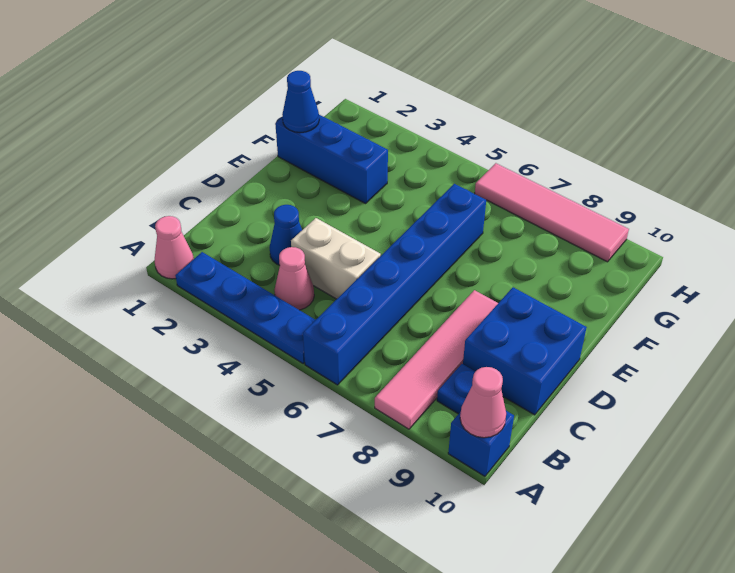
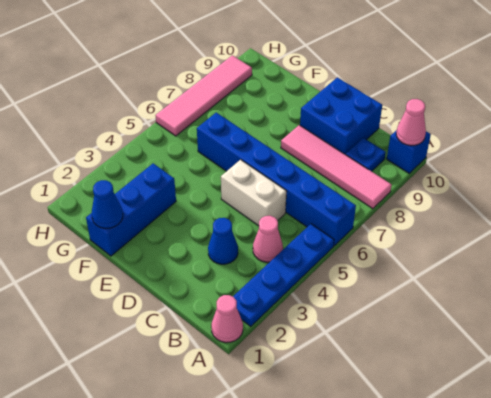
white 1x2 brick [291,218,381,299] -> white 1x2 brick turned to [221,160,287,226]

